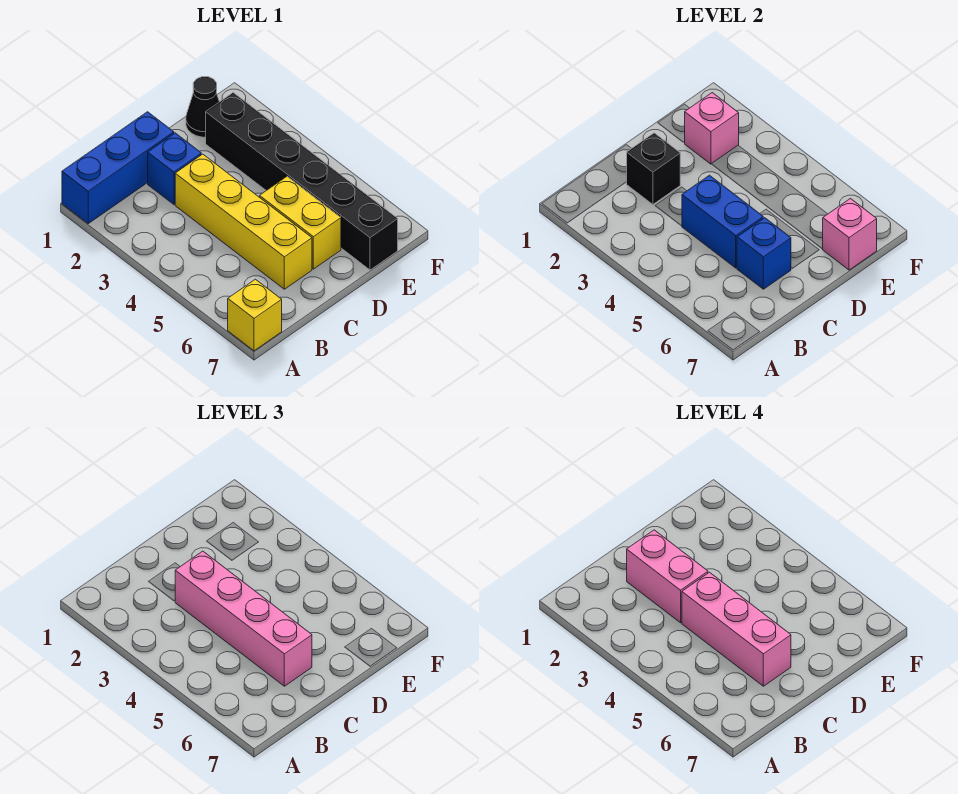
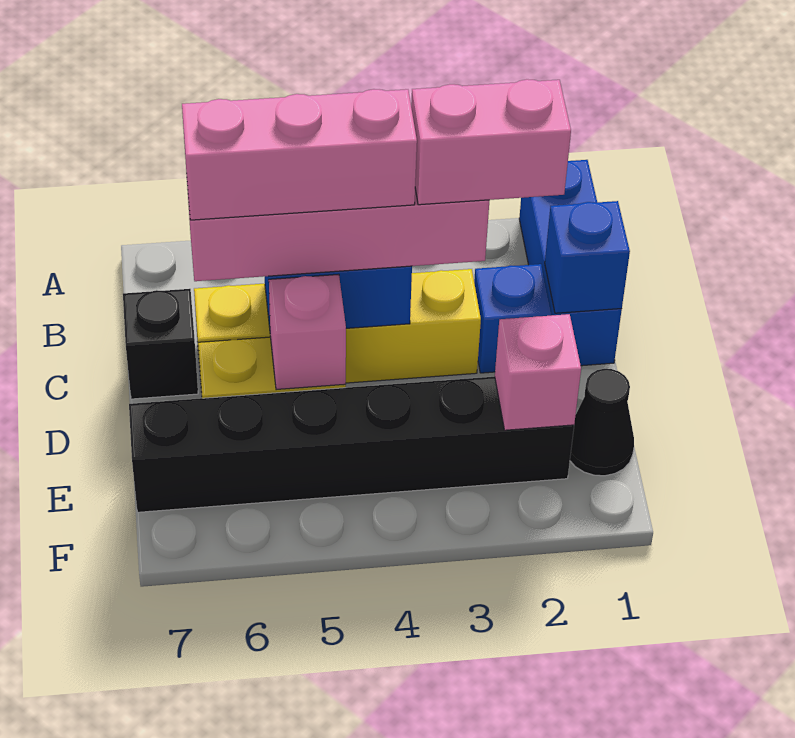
yellow 1x1 brick [228,279,282,351] -> none
black 1x1 brick [627,133,680,204] -> black 1x1 brick moved to [123,289,198,399]
blue 1x1 brick [737,218,791,289] -> blue 1x1 brick moved to [545,201,630,313]
pink 1x1 brick [823,199,877,270] -> pink 1x1 brick moved to [269,274,346,390]

